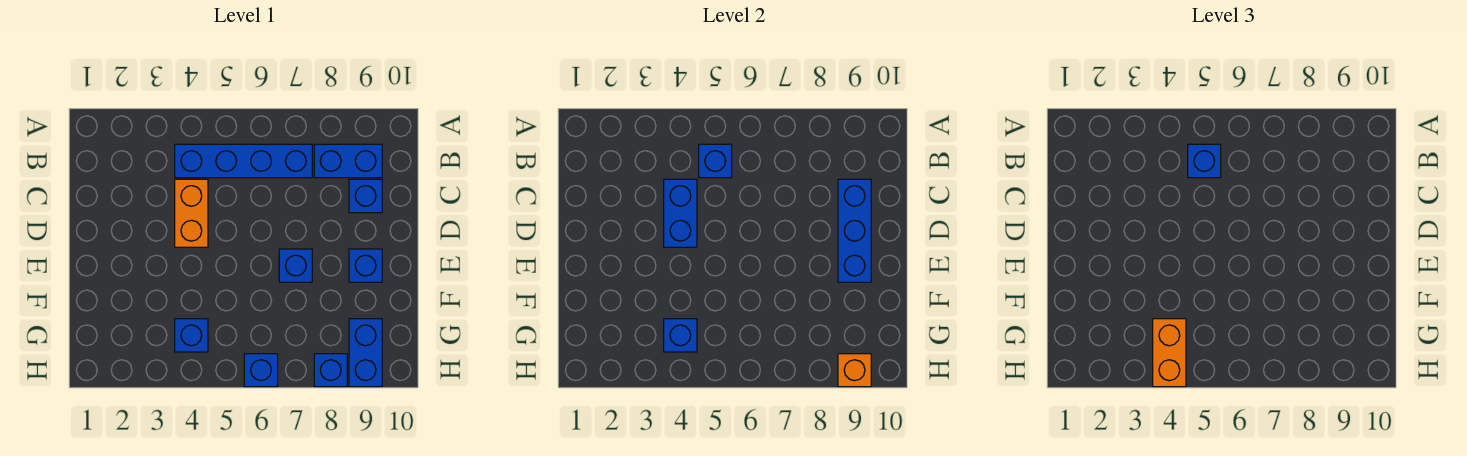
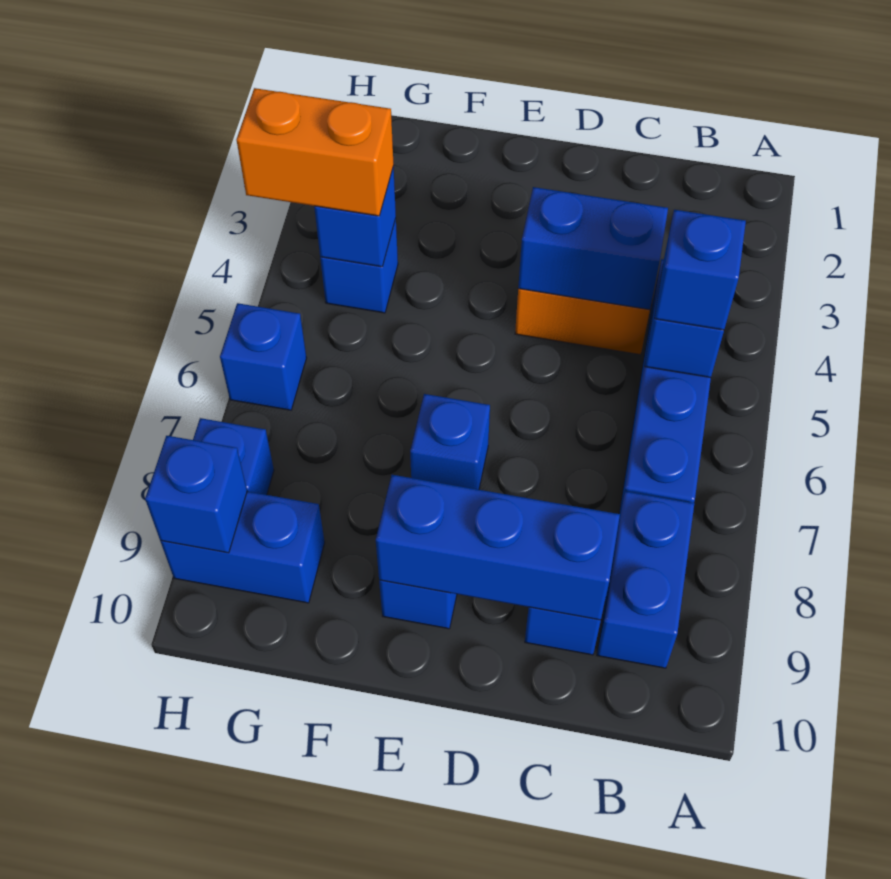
orange 1x1 brick [838,354,871,387] -> blue 1x1 brick [145,436,247,553]

